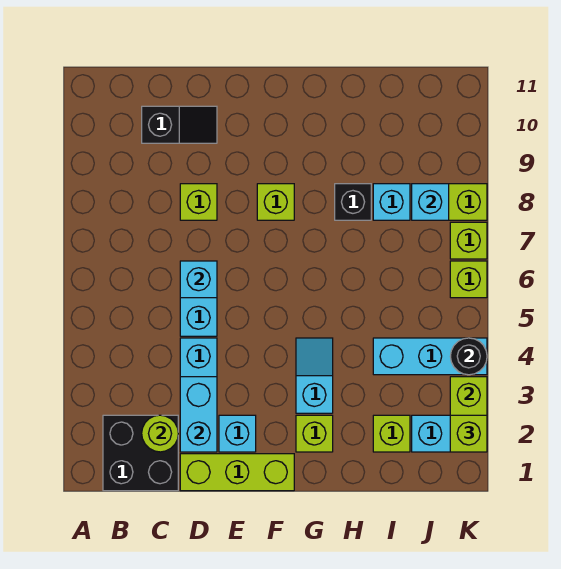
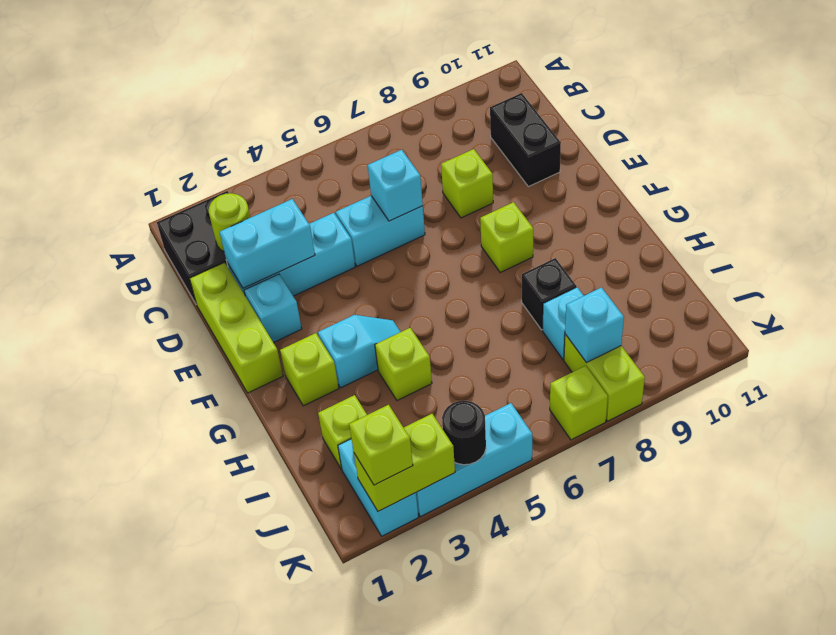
black 1x2 slope [142,106,217,143] -> black 1x2 brick [490,93,561,187]
cyan 1x3 brick [373,338,487,375] -> cyan 1x3 brick turned to [416,403,532,517]
lime 1x1 brick [450,261,487,298] -> lime 1x1 brick moved to [375,328,432,401]

